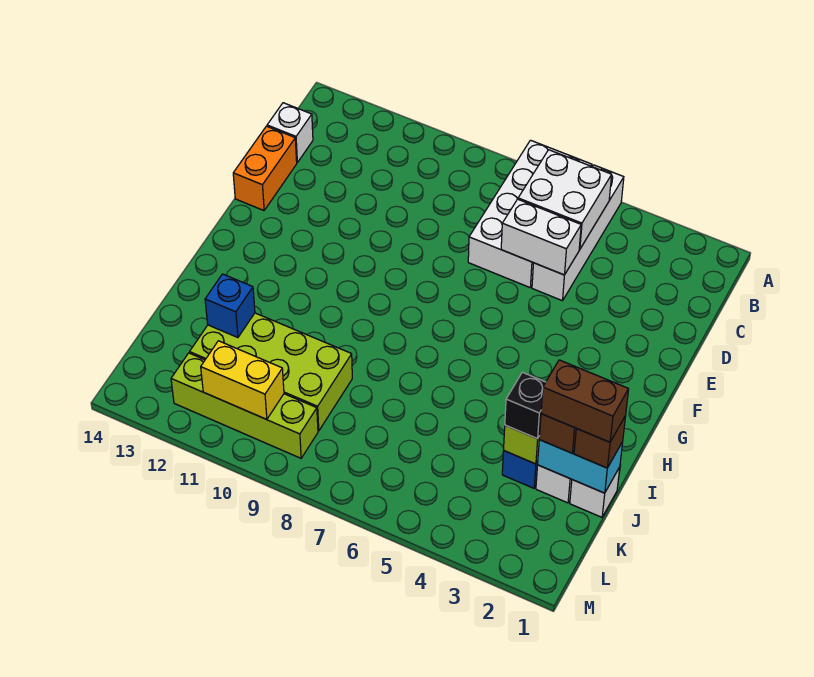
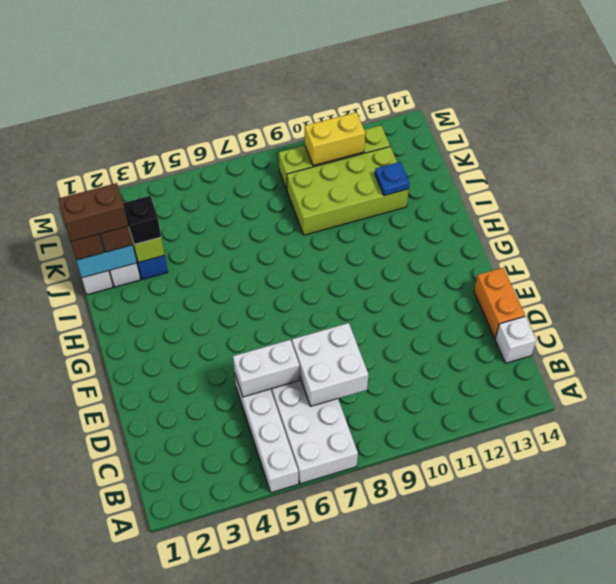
white 2x2 brick [518,150,612,249] -> white 2x2 brick moved to [292,323,368,406]
blue 1x1 brick [205,274,255,338] -> blue 1x1 plate [375,162,410,196]

